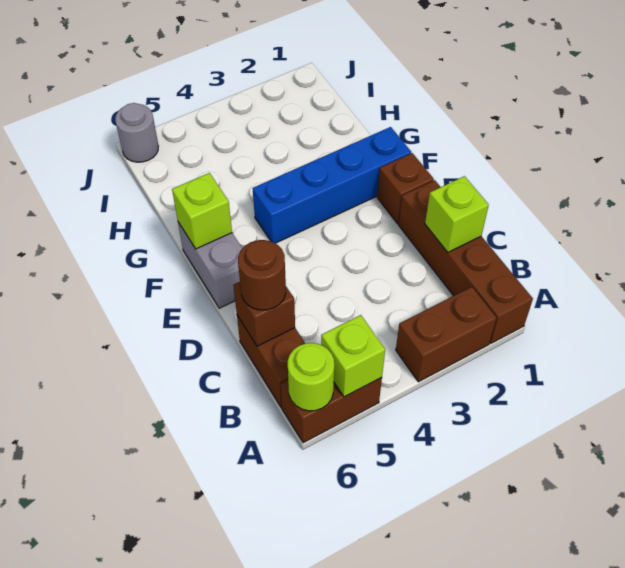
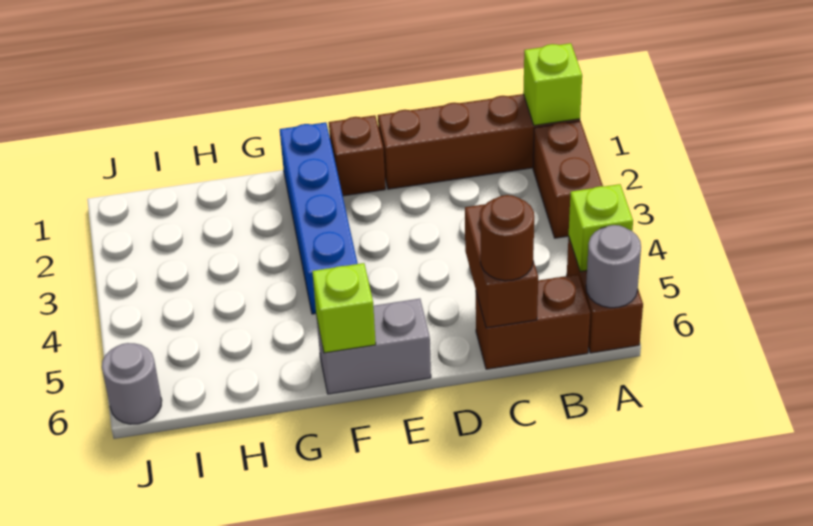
lime 1x1 round brick [288,343,334,411] -> grey 1x1 round brick [586,225,641,308]
lime 1x1 brick [425,176,489,252] -> lime 1x1 brick moved to [523,43,582,125]
brown 1x1 brick [233,282,295,346] -> brown 1x2 brick [465,204,538,328]

